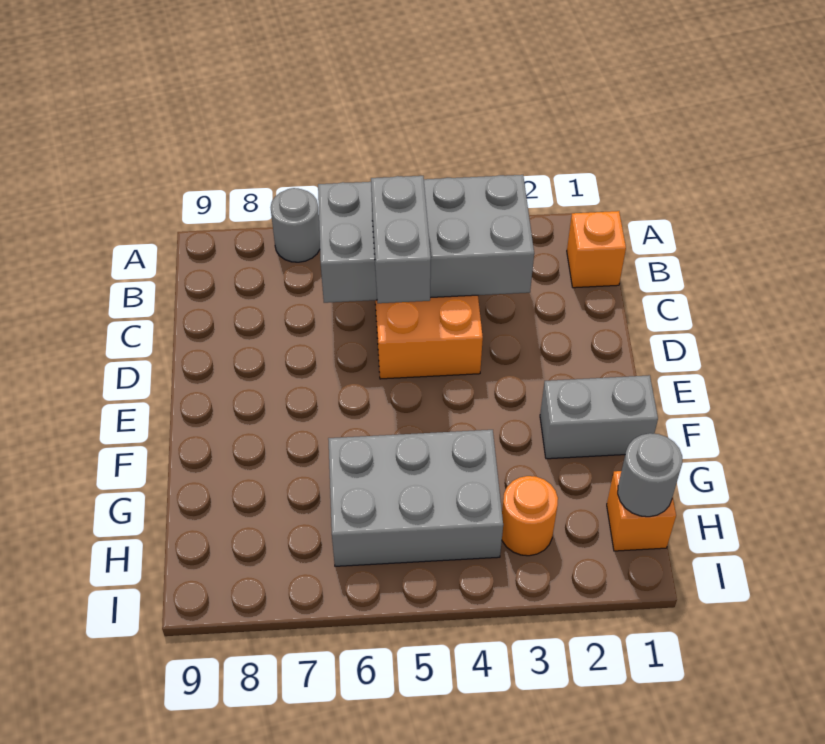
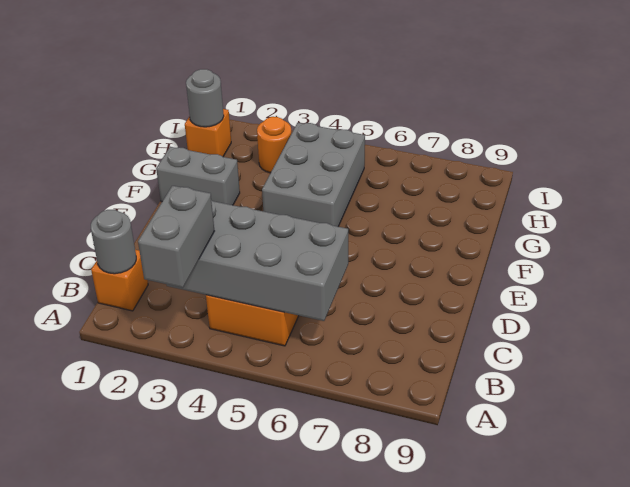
grey 1x1 round brick [271,188,320,262] -> grey 1x1 round brick moved to [91,210,136,274]
grey 1x2 brick [371,176,431,303] -> grey 1x2 brick moved to [138,186,214,288]
grey 2x3 brick [328,430,503,566] -> grey 2x3 brick turned to [262,123,365,227]

